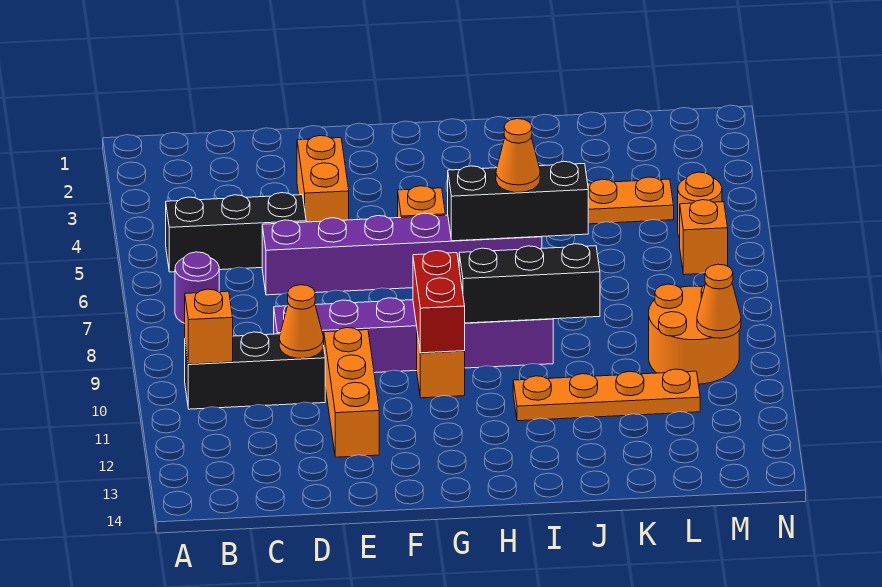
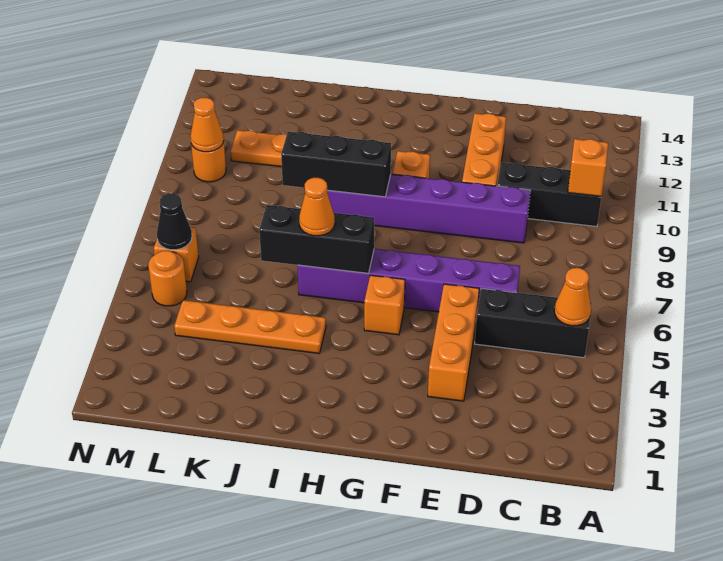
purple 1x1 round brick [175,252,219,323] -> none
orange 1x1 cone [279,285,324,359] -> orange 1x1 cone moved to [554,268,591,326]
orange 1x2 brick [297,136,349,222] -> orange 1x3 brick [428,284,479,401]
red 1x2 brick [413,251,465,353] -> none
orange 2x2 round brick [649,284,739,384] -> orange 1x1 round brick [191,141,226,182]
none -> black 1x1 cone [157,193,192,250]

